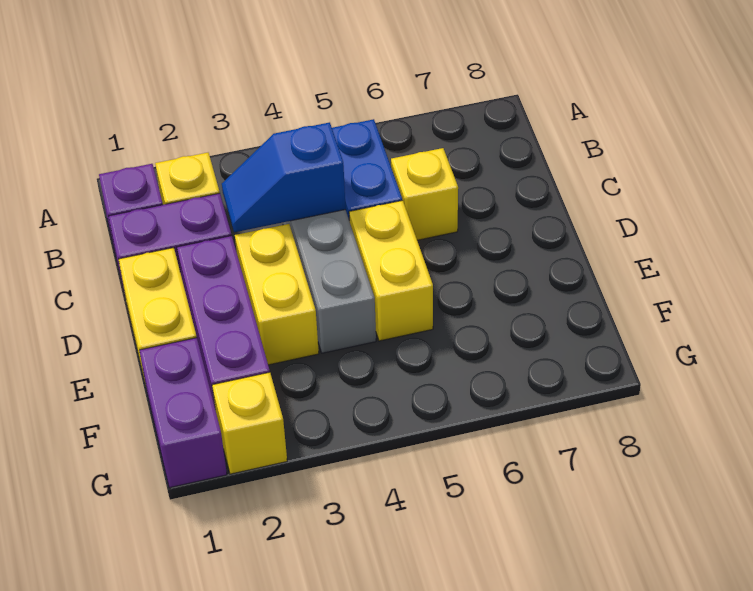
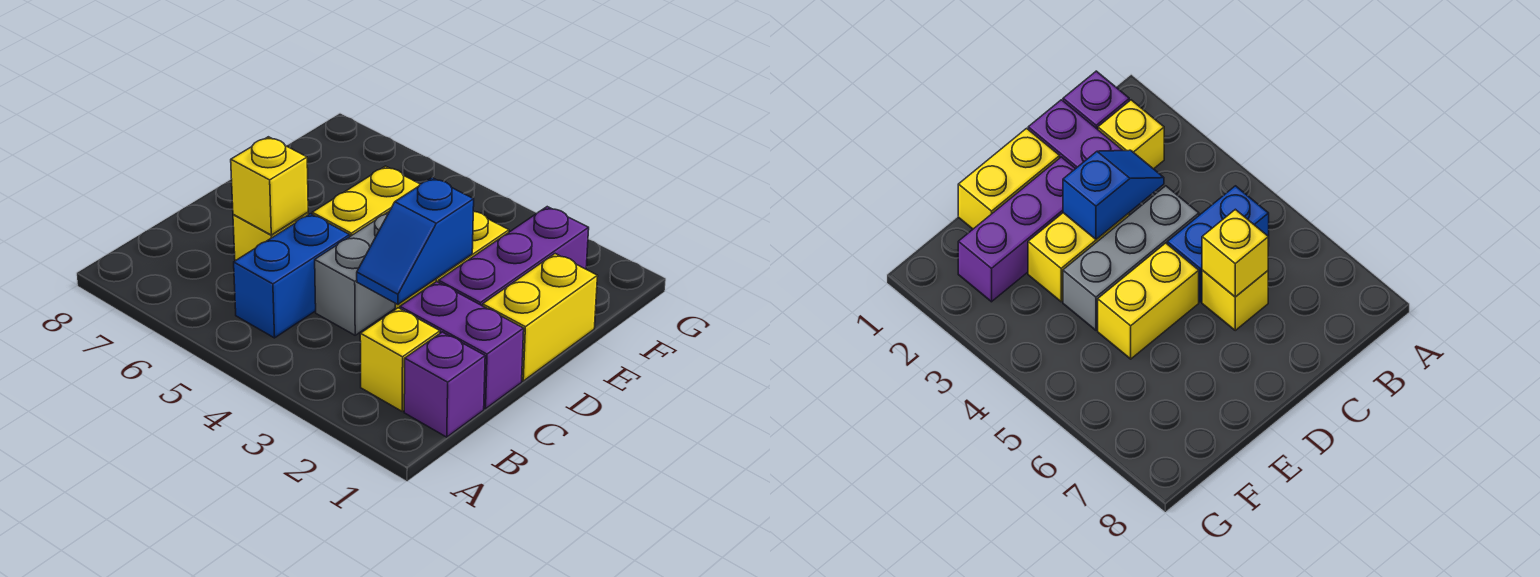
blue 1x2 slope [222,122,346,232] -> blue 1x2 slope turned to [357,178,474,304]
purple 1x2 brick [139,338,227,488] -> none
yellow 1x1 brick [212,372,287,474] -> yellow 1x1 brick moved to [231,137,308,235]

